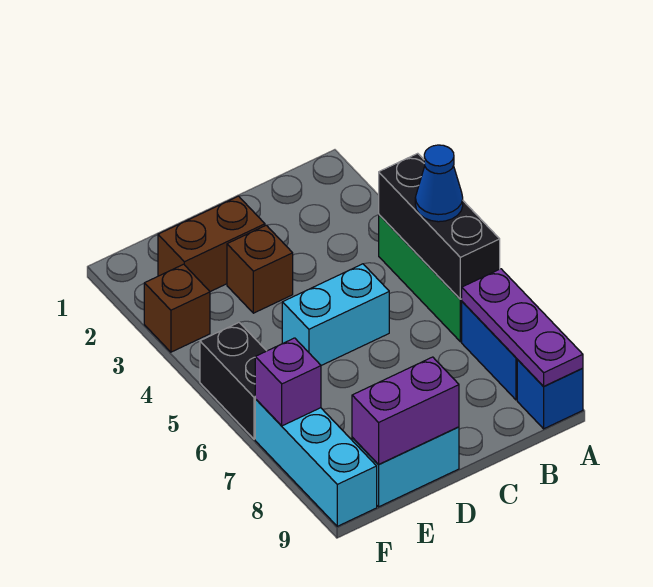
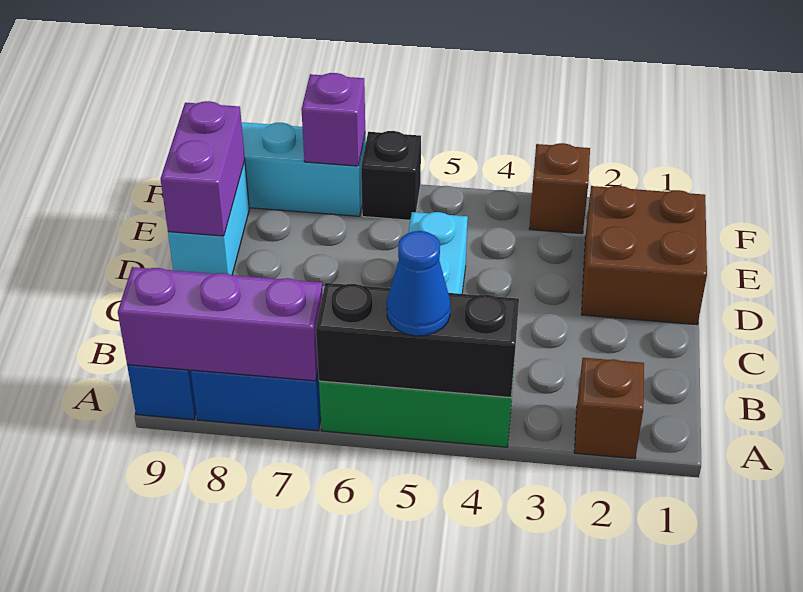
purple 1x3 plate [462,269,583,386] -> purple 1x3 brick [118,267,323,381]
brown 1x2 brick [158,196,265,292] -> brown 2x2 brick [581,186,707,325]
brown 1x1 brick [227,225,293,313] -> brown 1x1 brick moved to [574,358,644,459]
black 1x2 brick [200,323,266,439] -> black 1x1 brick [361,131,421,220]

